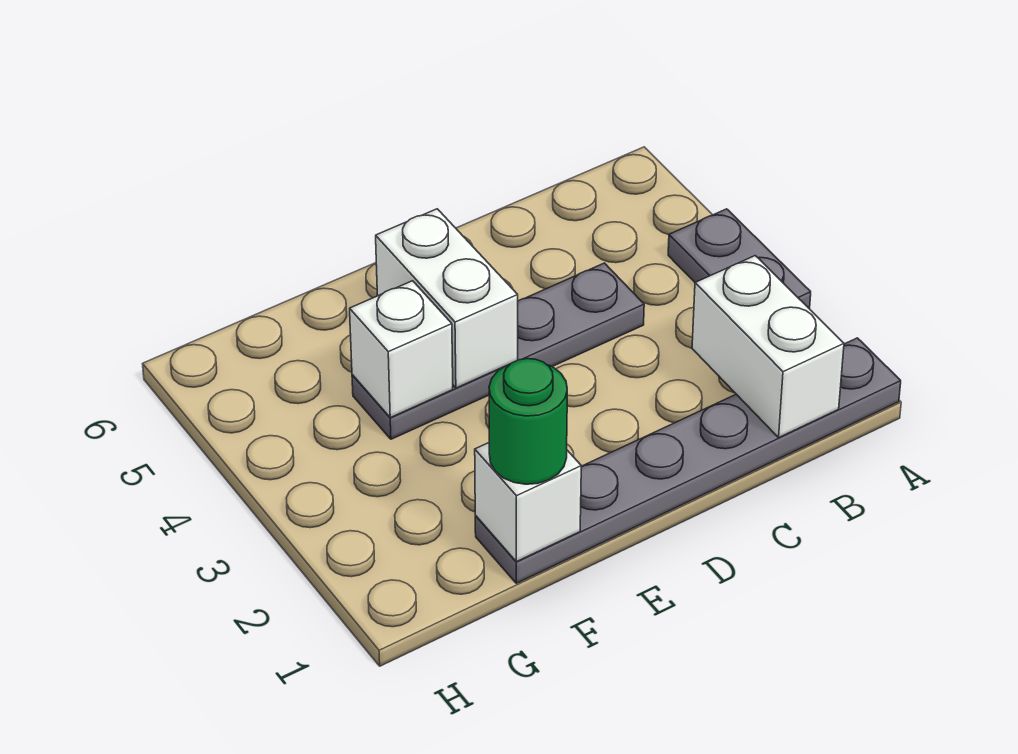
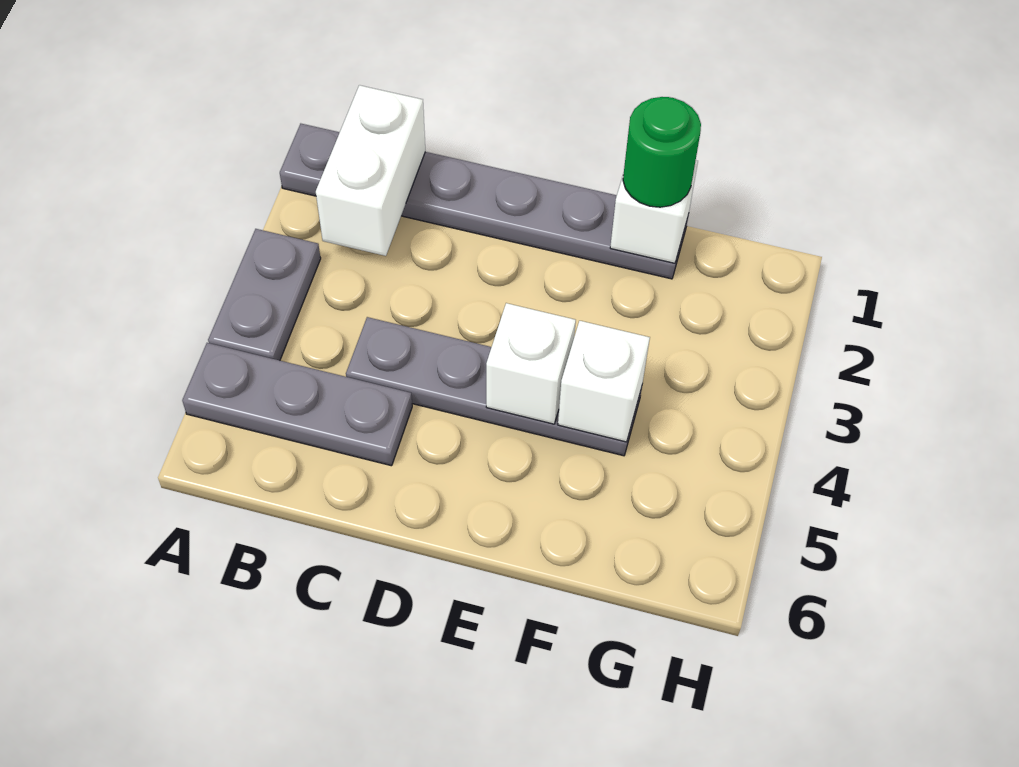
none -> grey 1x3 plate [182,343,412,466]
white 1x2 brick [376,209,518,388] -> white 1x1 brick [486,303,576,424]

